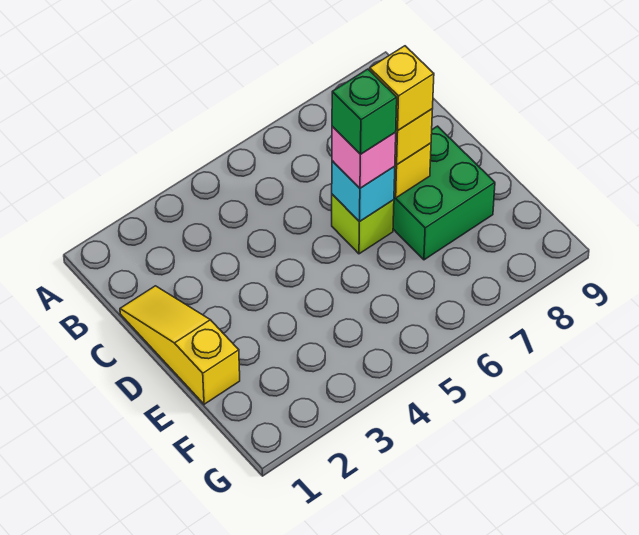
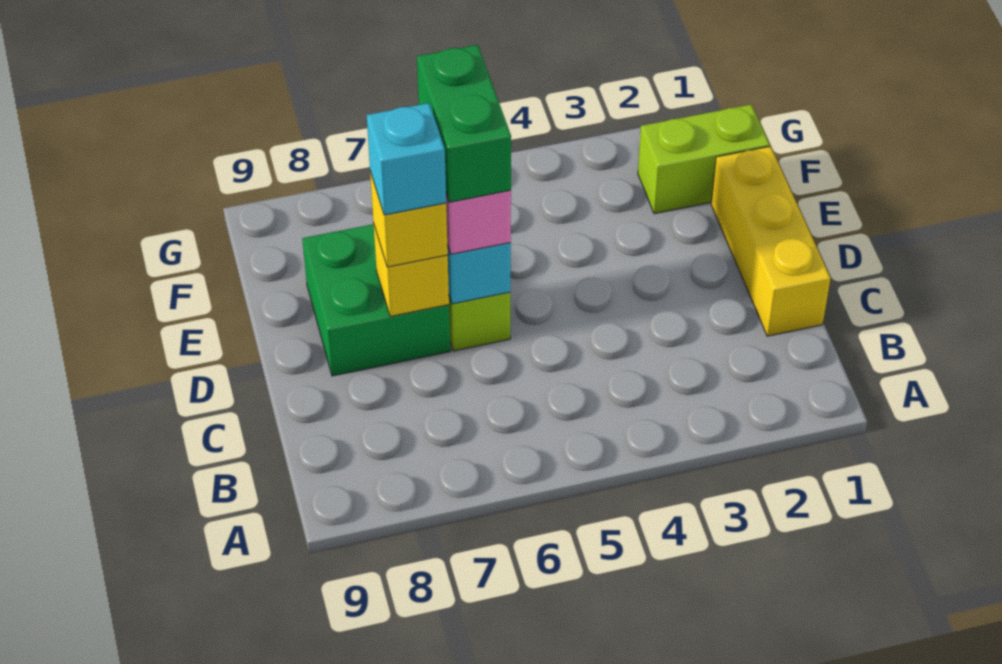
yellow 1x3 slope [120,286,240,404] -> yellow 1x3 brick [711,146,831,336]
green 1x1 brick [332,69,397,154] -> green 1x2 brick [417,45,511,202]
yellow 1x1 brick [370,46,434,131] -> cyan 1x1 brick [367,103,446,215]
none -> lime 1x2 brick [638,105,770,214]

